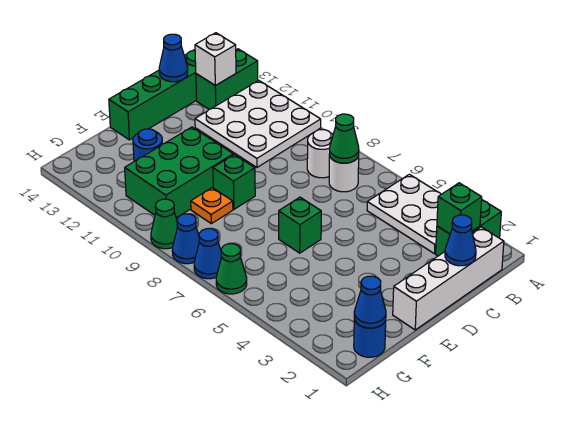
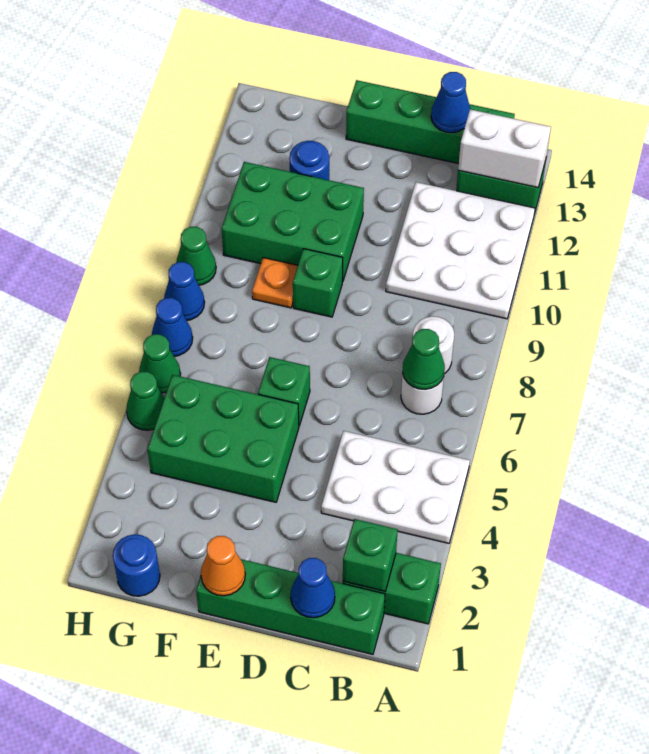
white 2x3 plate [367,174,441,254] -> white 2x3 plate turned to [321,431,470,543]
white 1x4 brick [393,227,504,330] -> green 1x4 brick [196,559,385,654]
white 1x1 brick [195,33,236,86] -> white 1x2 brick [458,109,551,188]
none -> orange 1x1 cone [201,536,245,596]
none -> green 2x3 brick [147,375,299,502]
blue 1x1 cone [354,276,386,328] -> none
none -> green 1x1 cone [126,372,164,430]

